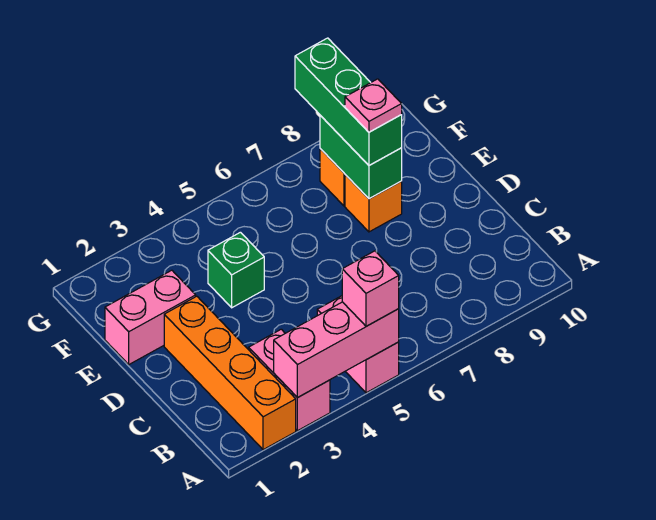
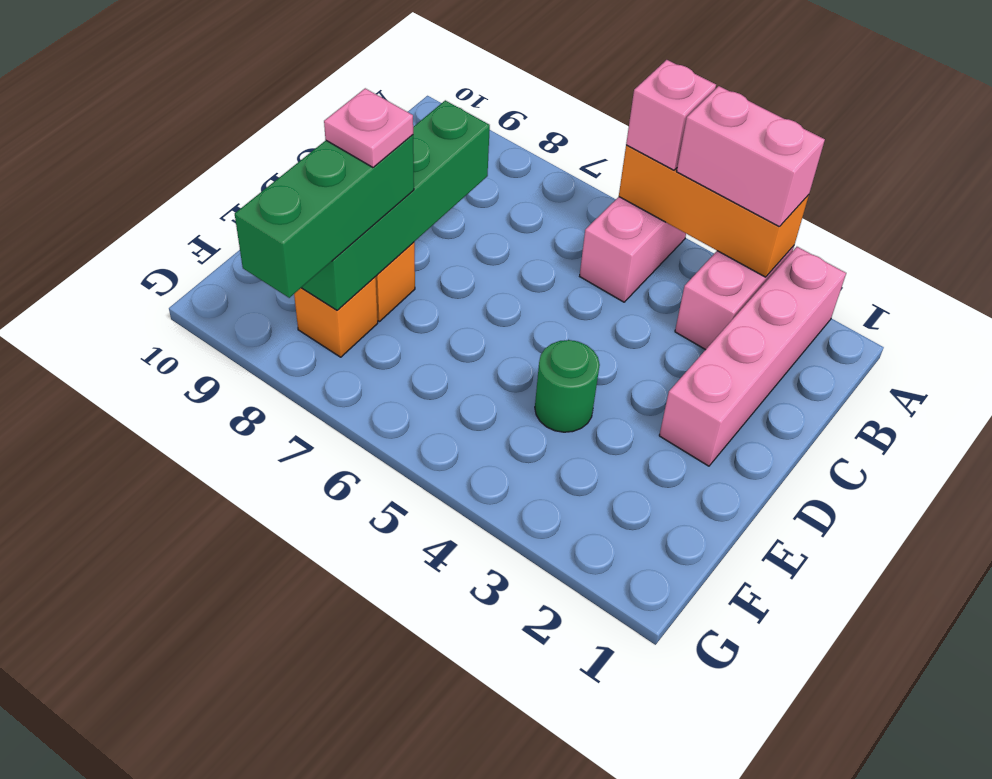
orange 1x4 brick [164,296,296,450] -> pink 1x4 brick [659,247,846,466]
pink 1x3 brick [274,302,399,398] -> orange 1x3 brick [619,145,809,277]
pink 1x2 brick [105,270,196,364] -> pink 1x2 brick moved to [677,86,825,227]
green 1x1 brick [208,232,264,308] -> green 1x1 round brick [535,340,600,432]
green 1x2 brick [320,115,402,199] -> green 1x4 brick [301,100,490,310]

